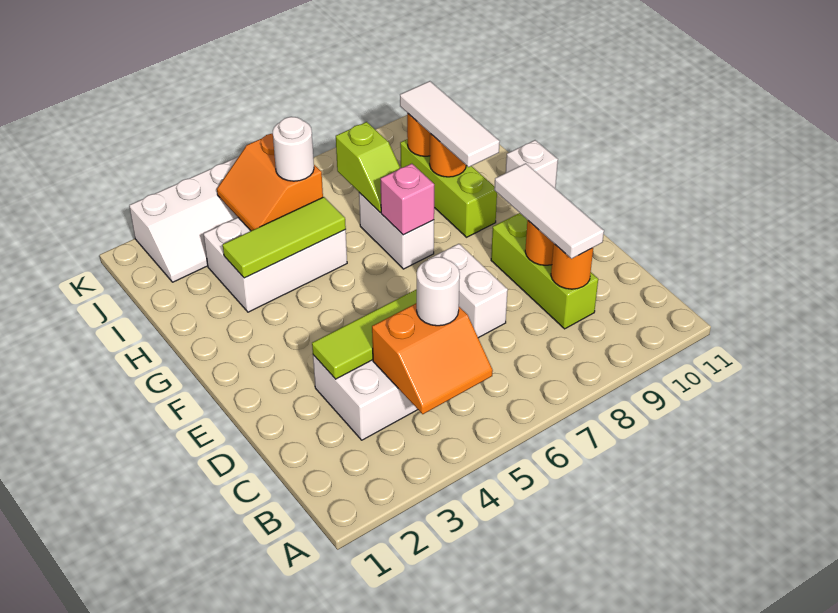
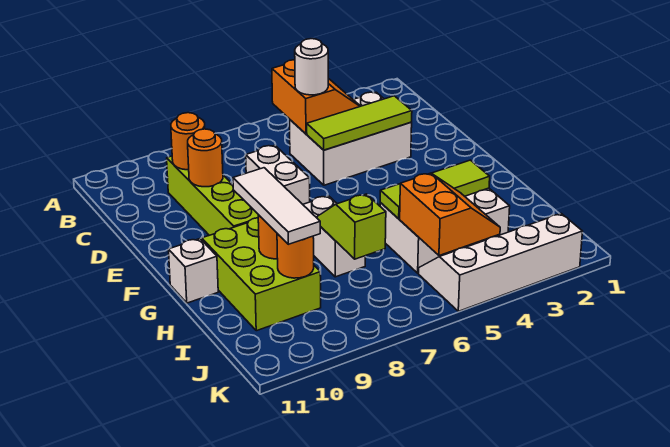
orange 2x2 slope [372,303,493,414] -> orange 2x2 slope turned to [272,60,360,134]
lime 1x3 brick [491,213,598,329] -> lime 1x4 brick [167,156,258,235]
white 1x3 tile [494,163,604,259] -> none
pink 1x1 brick [381,164,434,235] -> none
lime 1x3 brick [400,139,497,237] -> lime 2x3 brick [202,218,321,331]
white 1x1 round brick [273,117,314,181] -> none

